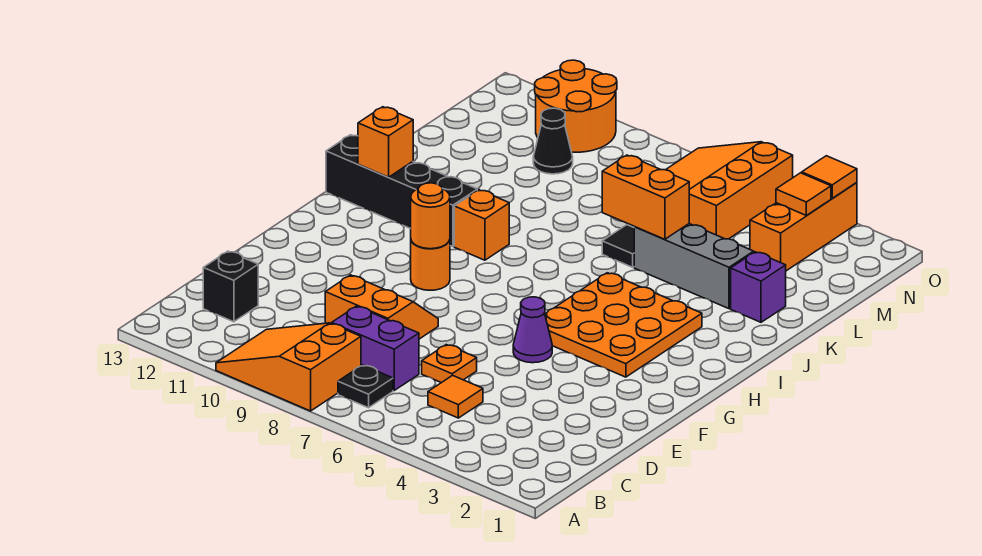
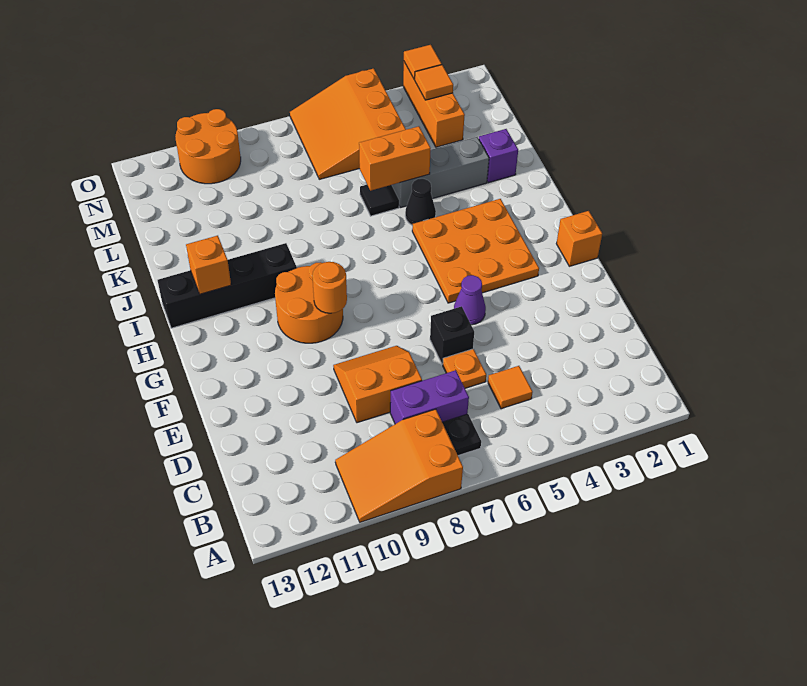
black 1x1 brick [203,251,258,322] -> black 1x1 brick moved to [430,306,474,364]
orange 1x1 round brick [411,240,450,290] -> orange 2x2 round brick [275,262,343,343]
orange 1x1 brick [454,190,509,260] -> orange 1x1 brick moved to [556,211,602,266]
black 1x1 cone [533,108,573,174] -> black 1x1 cone moved to [405,179,436,226]

